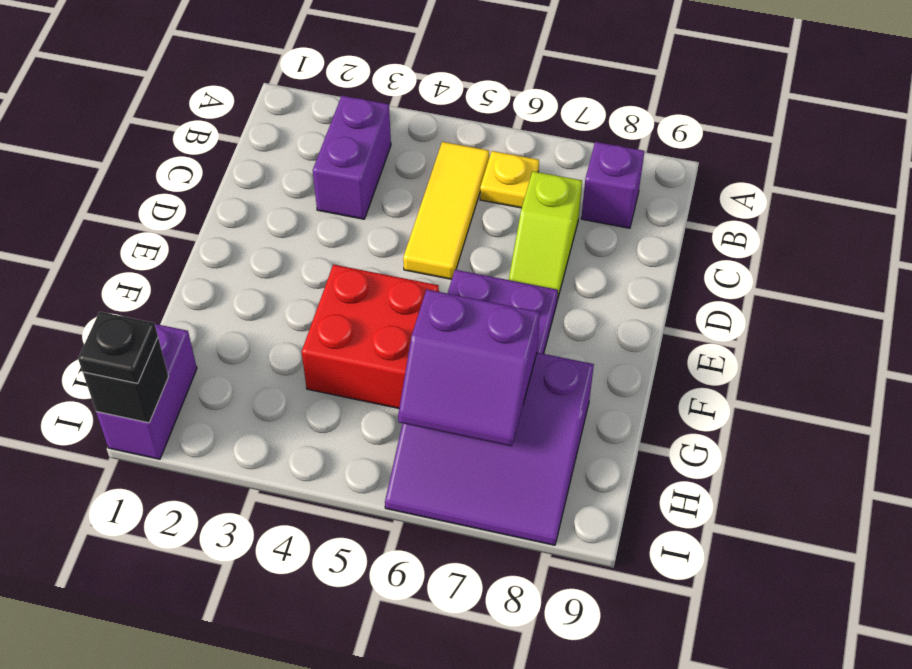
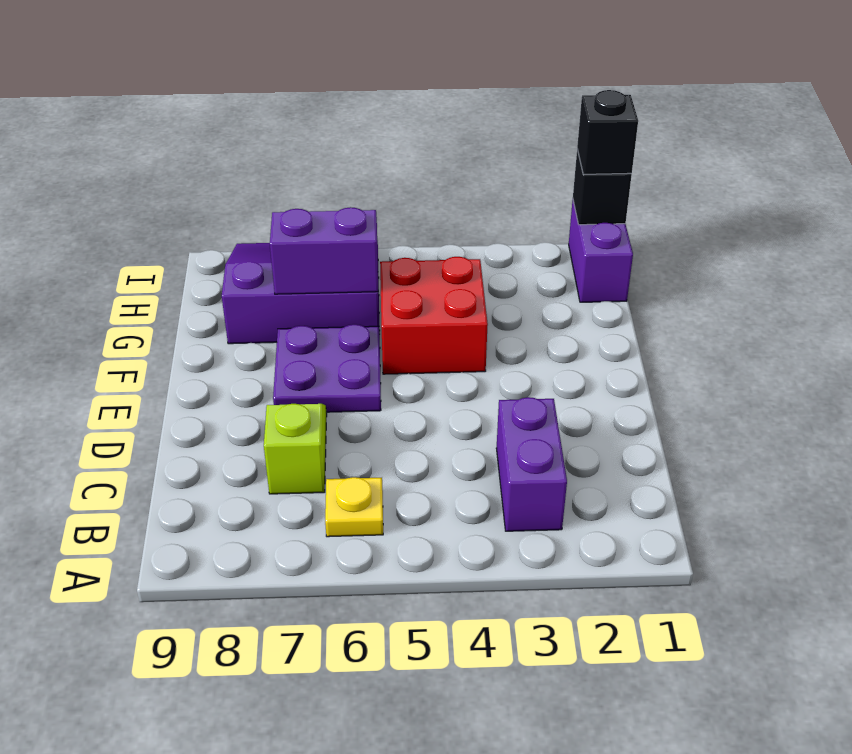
yellow 1x3 tile [403,142,489,279] -> none
purple 1x1 brick [581,142,644,228] -> none
black 1x1 plate [78,312,158,383] -> black 1x1 brick [577,90,638,174]

